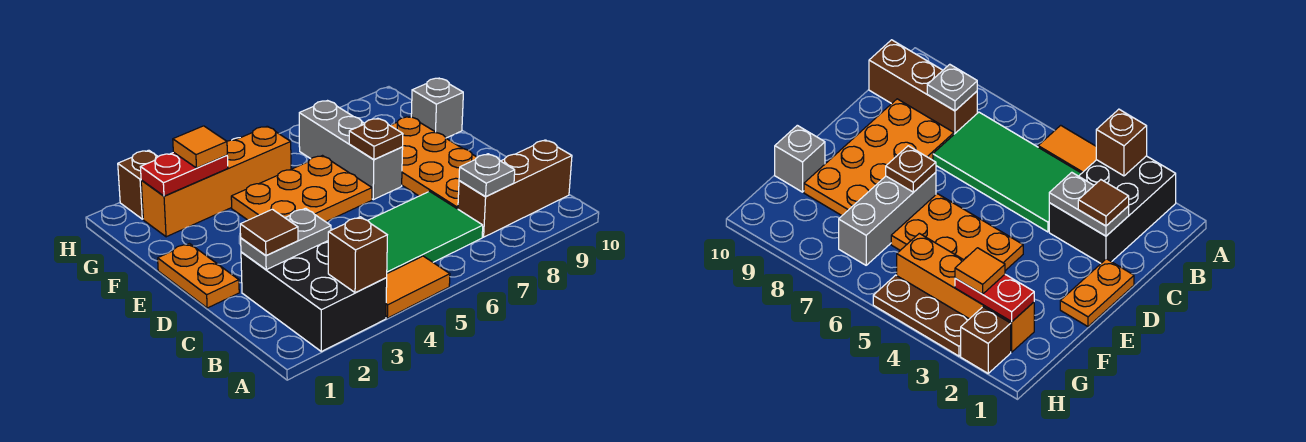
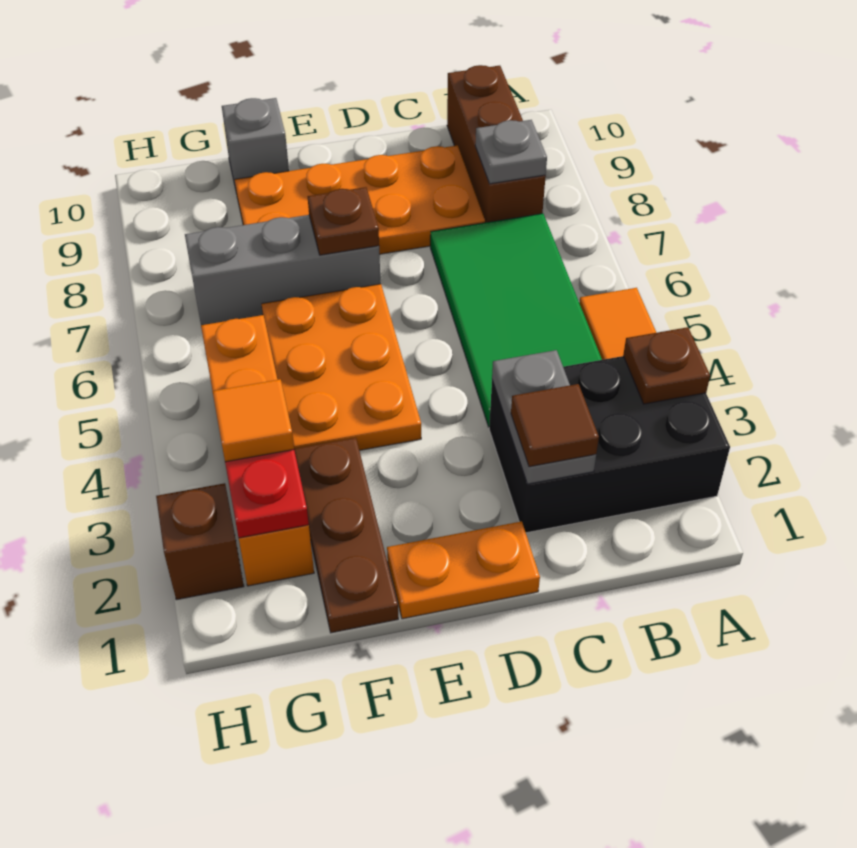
brown 1x1 brick [328,217,387,293] -> brown 1x1 plate [623,327,710,404]
brown 1x3 plate [873,275,969,356] -> brown 1x3 plate moved to [294,438,398,633]

